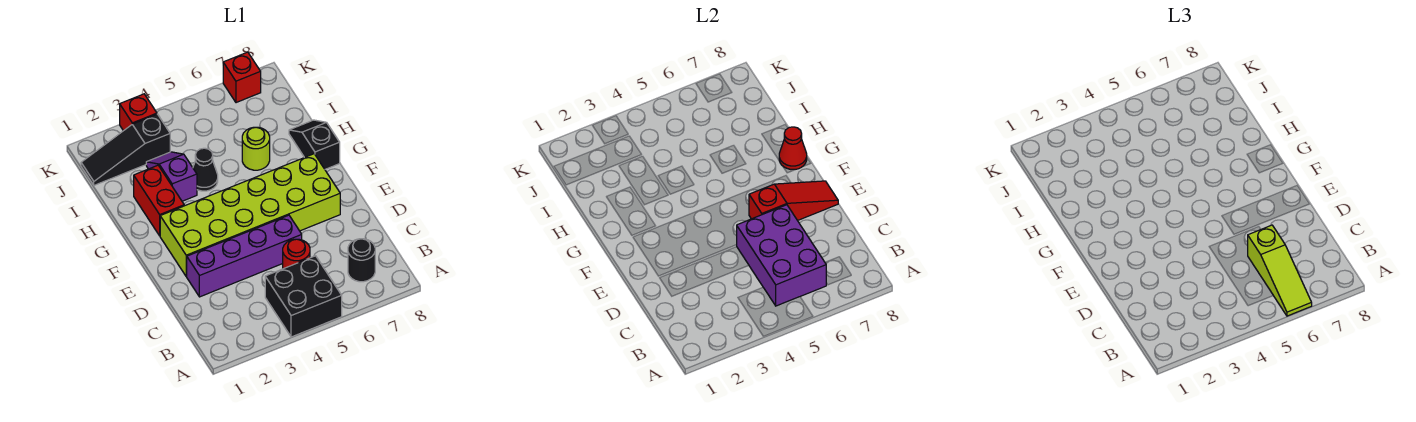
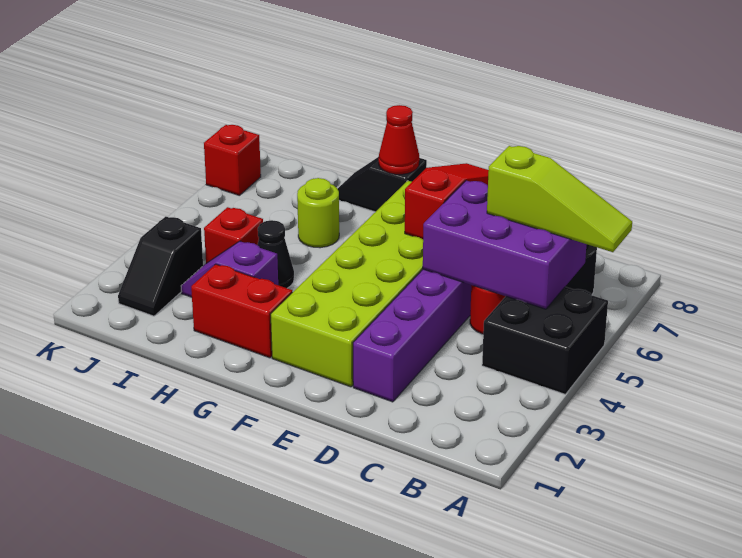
black 1x3 slope [81,114,170,185] -> black 1x2 slope [118,217,203,316]
red 1x1 brick [120,94,157,131] -> red 1x1 brick moved to [204,207,263,263]

